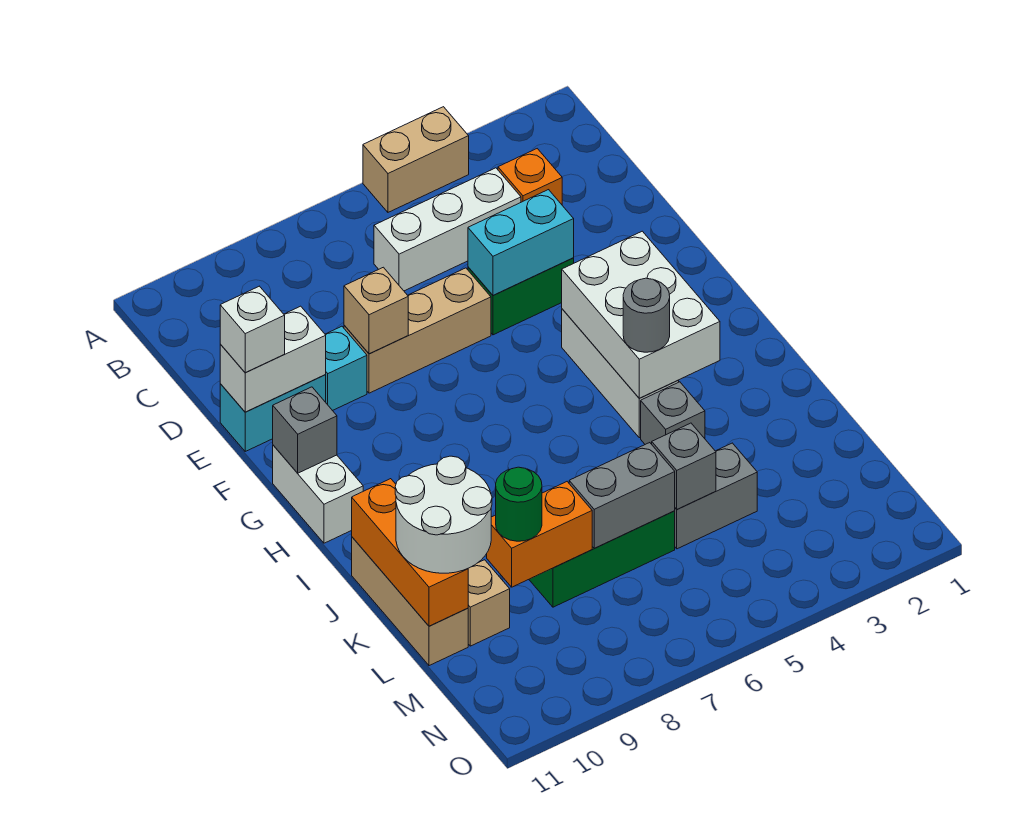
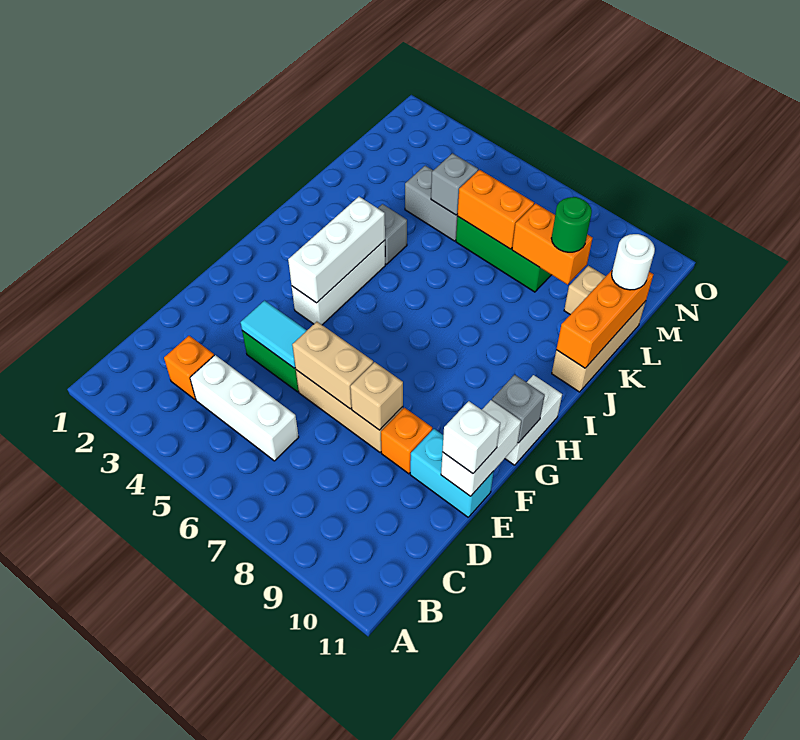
tan 1x2 brick [363,107,469,212] -> tan 1x2 brick moved to [292,322,373,409]
cyan 1x2 brick [468,190,574,295] -> cyan 1x2 tile [240,301,307,368]
cyan 1x1 brick [325,326,367,411] -> orange 1x1 brick [381,408,432,474]
white 1x2 brick [220,306,326,412] -> white 1x2 brick turned to [441,400,521,496]
white 2x3 brick [562,231,720,398] -> white 1x3 brick [288,197,385,303]
grey 1x1 round brick [623,278,670,352] -> none
white 2x2 round brick [395,456,492,573] -> white 1x1 round brick [612,234,655,290]
grey 1x2 brick [569,443,675,548] -> orange 1x2 brick [457,170,534,249]

